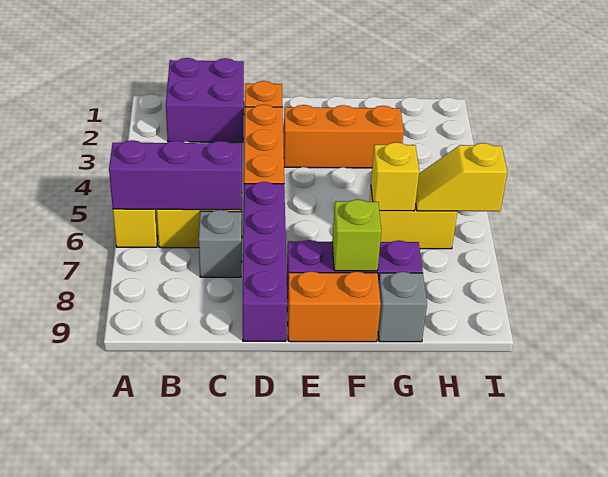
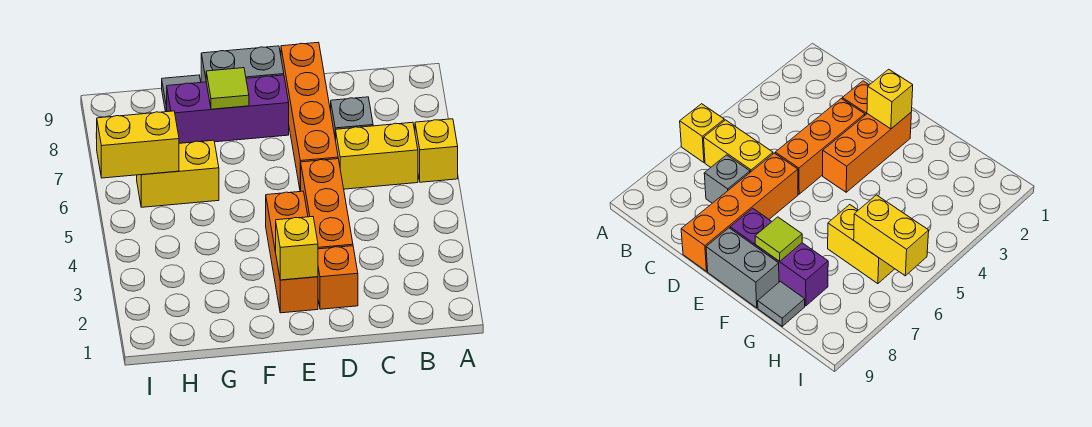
purple 1x3 brick [109,140,242,210] -> none
purple 2x2 brick [166,58,244,143] -> none
purple 1x4 brick [243,182,287,341] -> orange 1x4 brick [281,42,338,191]
orange 1x3 brick [284,105,404,168] -> orange 1x3 brick turned to [266,191,318,313]
orange 1x2 brick [287,271,381,342] -> grey 1x2 brick [201,46,284,82]
lime 1x1 brick [332,199,381,271] -> lime 1x1 tile [206,68,249,109]
yellow 1x1 brick [371,142,419,211] -> yellow 1x1 brick moved to [276,217,318,280]
grey 1x1 brick [378,272,427,342] -> grey 1x1 tile [162,75,201,112]
yellow 1x2 slope [416,143,507,211] -> yellow 1x2 brick [96,111,179,178]

